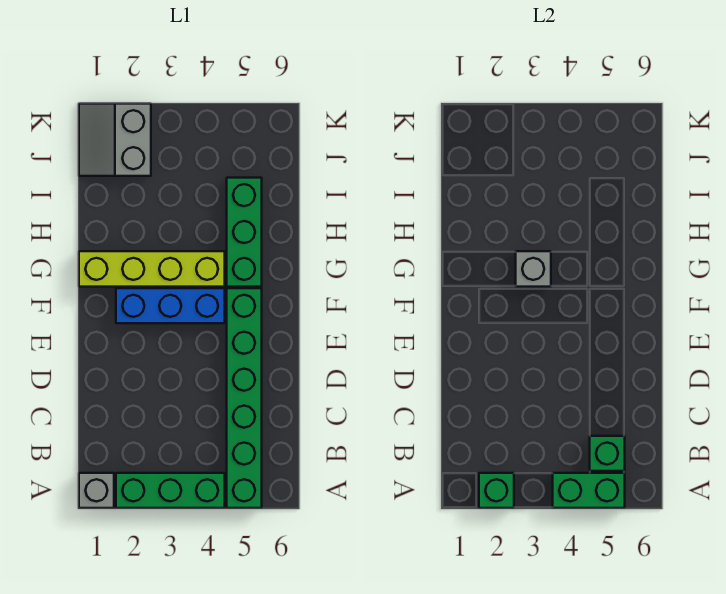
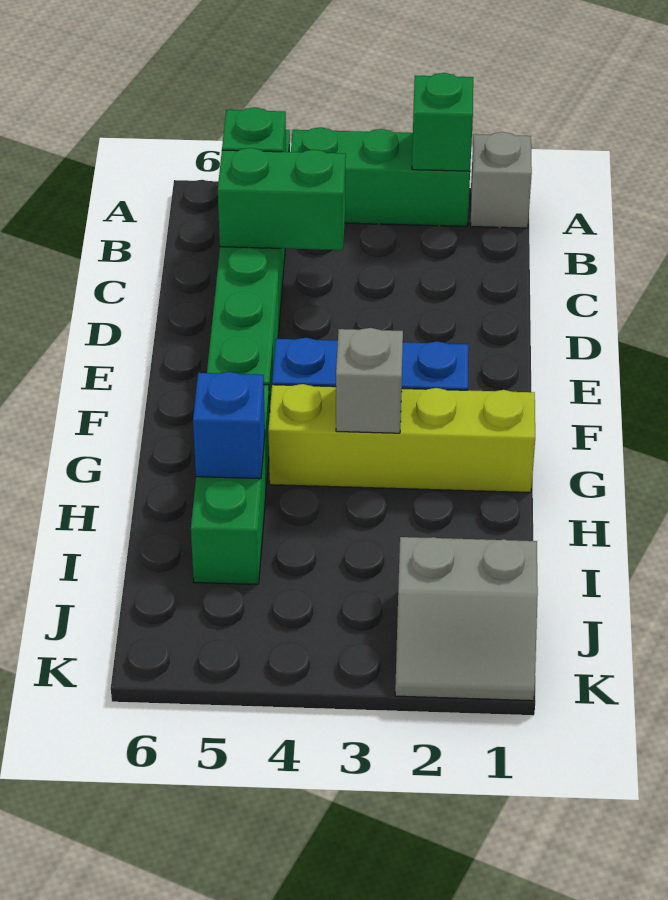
green 1x2 brick [553,473,625,508] -> green 1x2 brick moved to [218,148,346,250]
none -> blue 1x1 brick [193,372,265,479]
grey 2x2 slope [79,104,151,176] -> grey 2x2 slope turned to [395,537,538,701]

